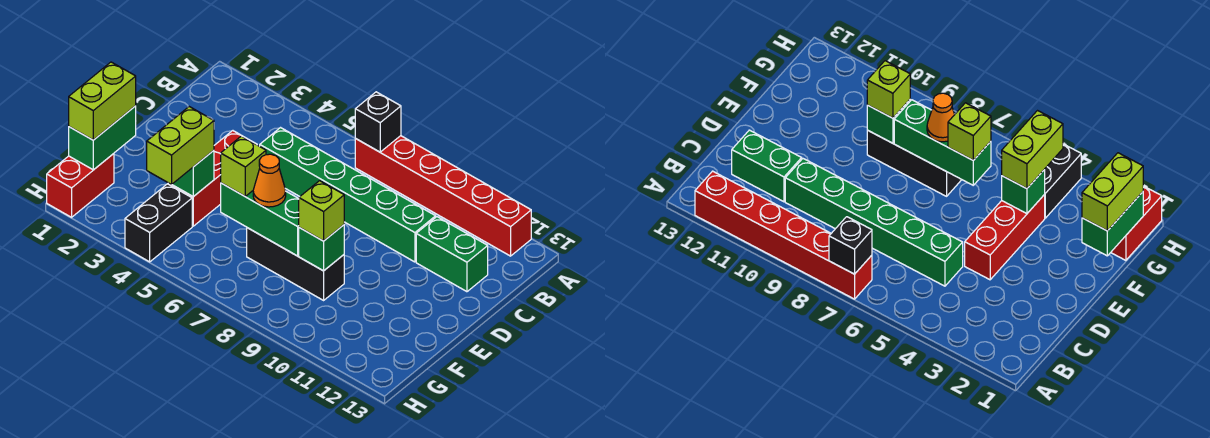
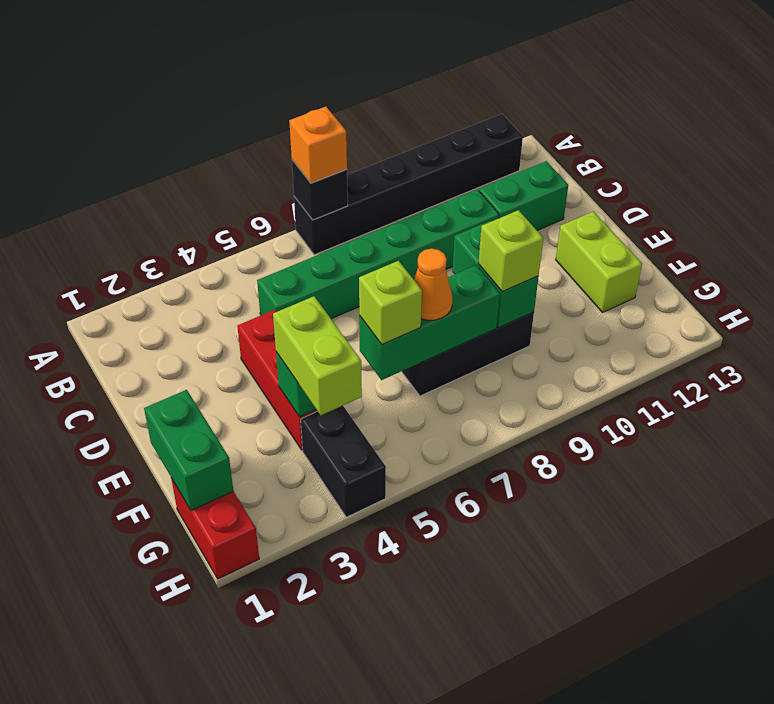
red 1x6 brick [355,136,531,256] -> black 1x6 brick [294,114,523,255]
none -> orange 1x1 brick [289,107,347,183]
lime 1x2 brick [69,62,136,140] -> lime 1x2 brick moved to [556,211,642,312]
green 1x1 brick [299,225,344,271] -> green 1x2 brick [452,221,539,328]

